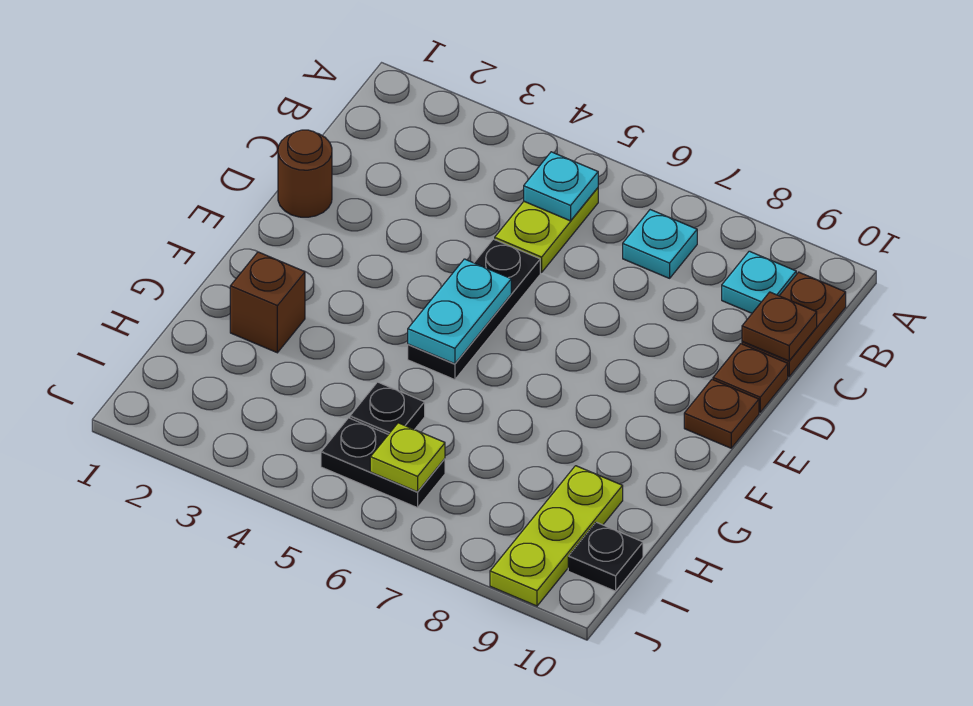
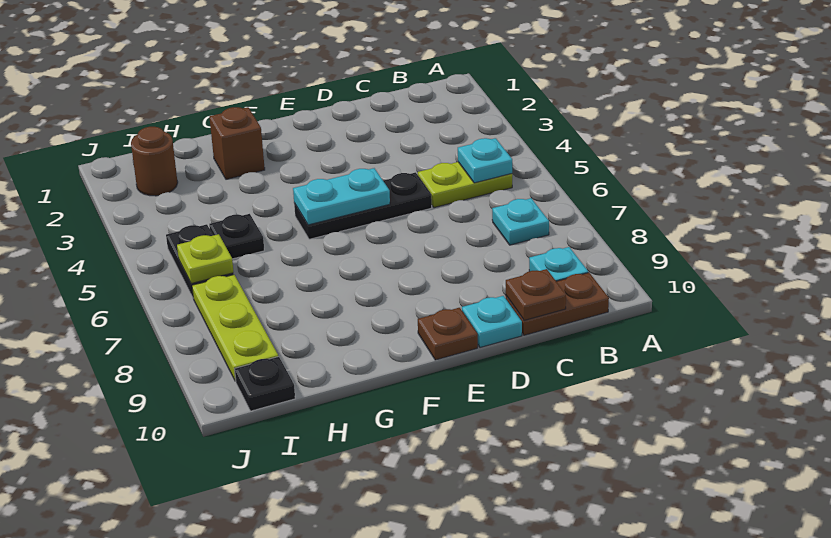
brown 1x1 round brick [278,130,332,217] -> brown 1x1 round brick moved to [131,127,178,196]
brown 1x1 plate [713,344,788,412] -> cyan 1x1 plate [462,296,522,348]
lime 1x3 plate [490,466,623,606] -> lime 1x3 plate turned to [192,275,278,381]

